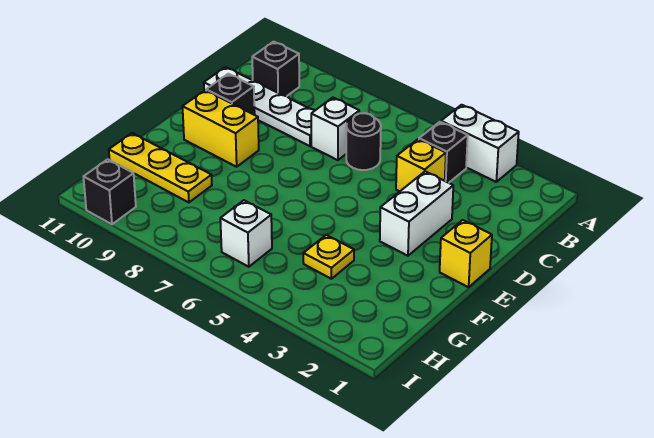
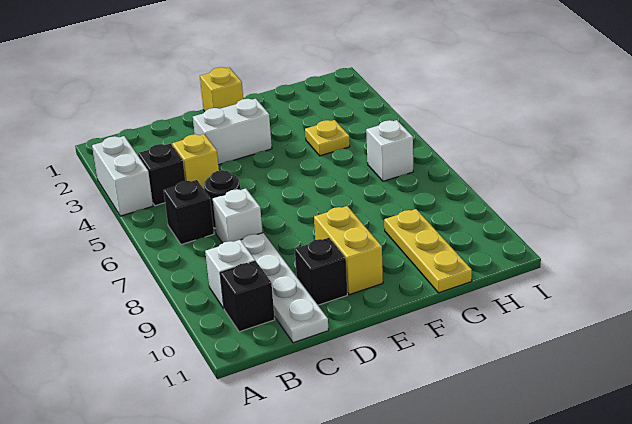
none -> white 1x1 brick [205,240,255,308]
black 1x1 brick [84,159,136,224] -> black 1x1 brick moved to [164,180,214,244]

